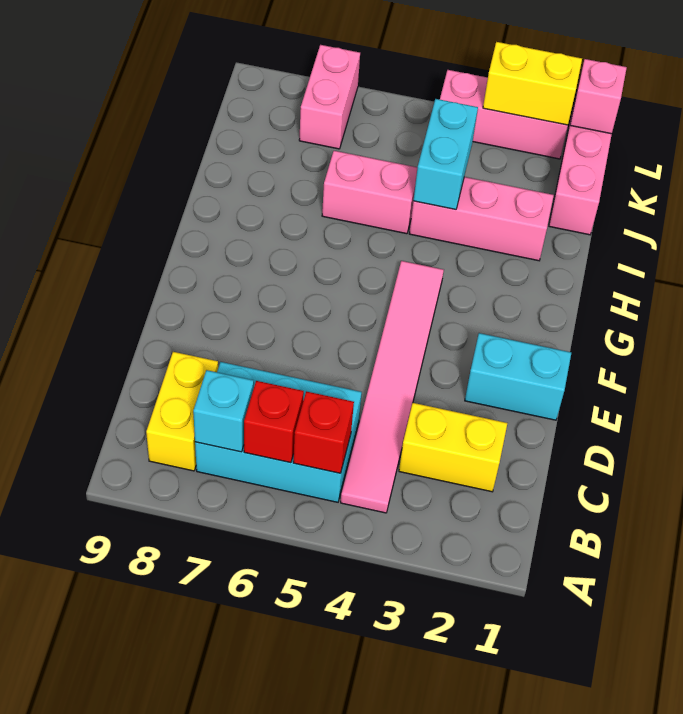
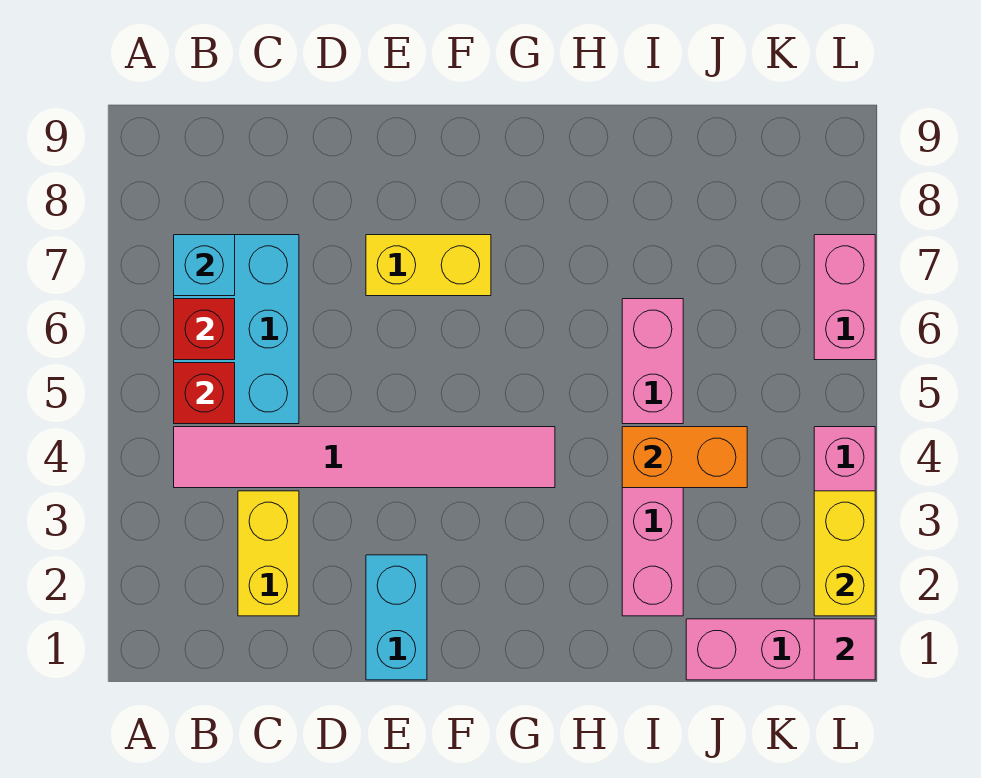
yellow 1x2 brick [146,352,218,471] -> yellow 1x2 brick moved to [366,235,491,296]
cyan 1x2 brick [414,99,478,209] -> orange 1x2 brick [622,427,747,488]
pink 1x2 brick [299,45,360,149] -> pink 1x2 brick turned to [814,235,875,360]
pink 1x1 brick [570,59,627,134] -> pink 1x1 tile [814,619,875,680]

